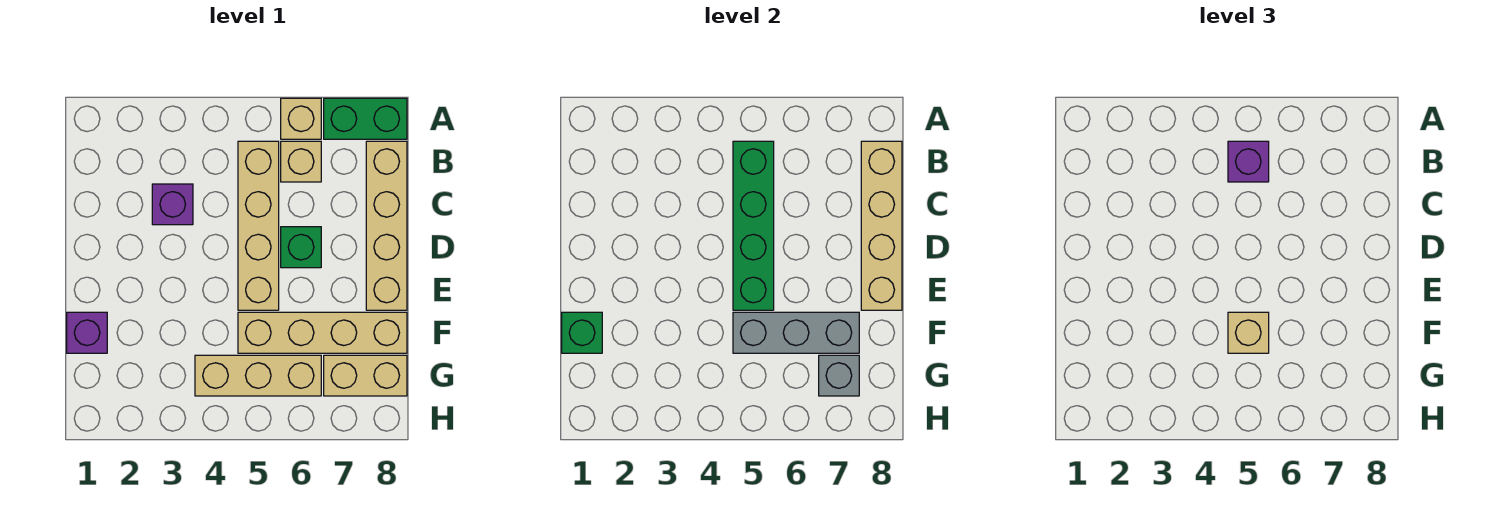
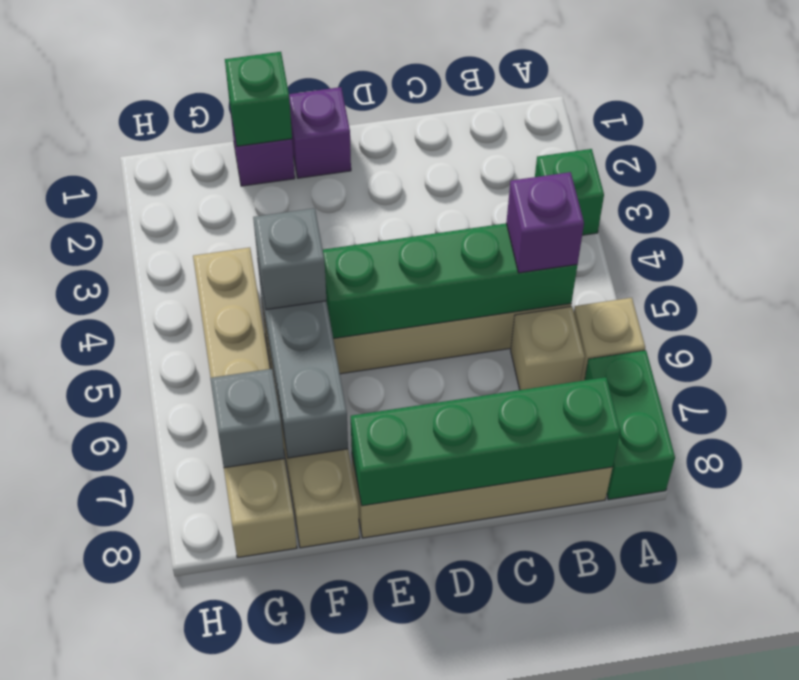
tan 1x4 brick [861,141,902,310] -> green 1x4 brick [351,377,620,506]
purple 1x1 brick [152,184,193,225] -> purple 1x1 brick moved to [289,87,351,178]
green 1x1 brick [281,227,321,268] -> green 1x1 brick moved to [535,149,604,235]
tan 1x1 brick [1228,312,1269,353] -> grey 1x1 brick [253,208,326,310]

